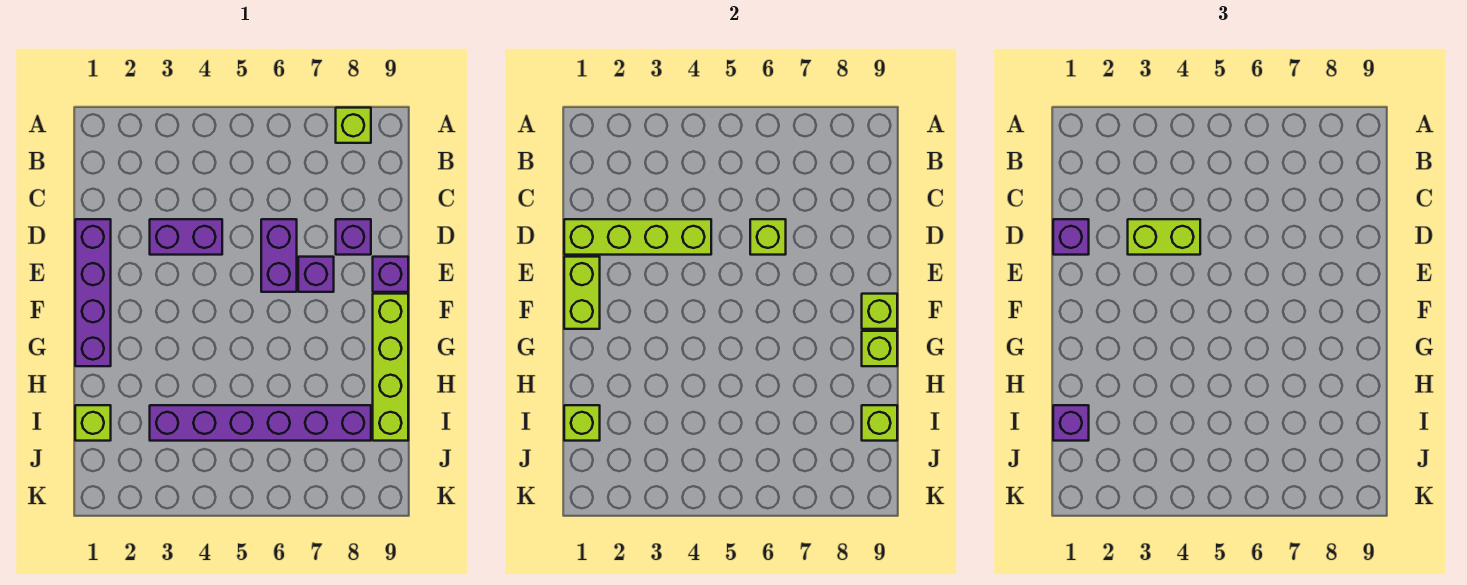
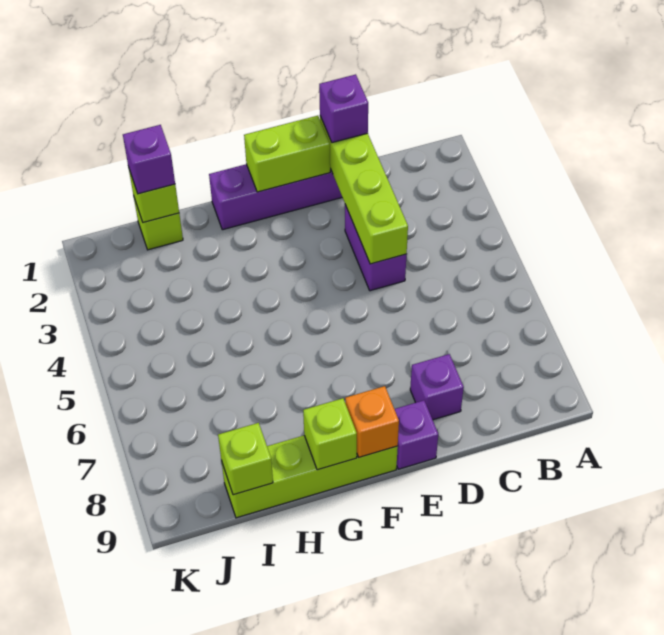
lime 1x1 brick [336,108,371,143] -> none
lime 1x2 brick [1128,219,1200,255] -> none
purple 1x2 brick [261,219,297,292] -> none
lime 1x1 brick [750,219,786,255] -> none
purple 1x1 brick [298,257,334,292] -> none
lime 1x1 brick [862,294,897,329] -> orange 1x1 brick [345,386,399,457]
purple 1x6 brick [150,405,371,441] -> none

